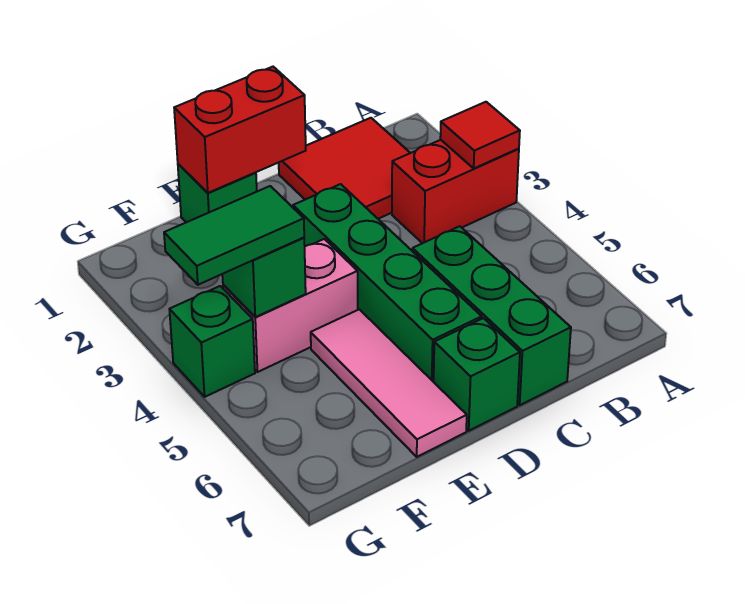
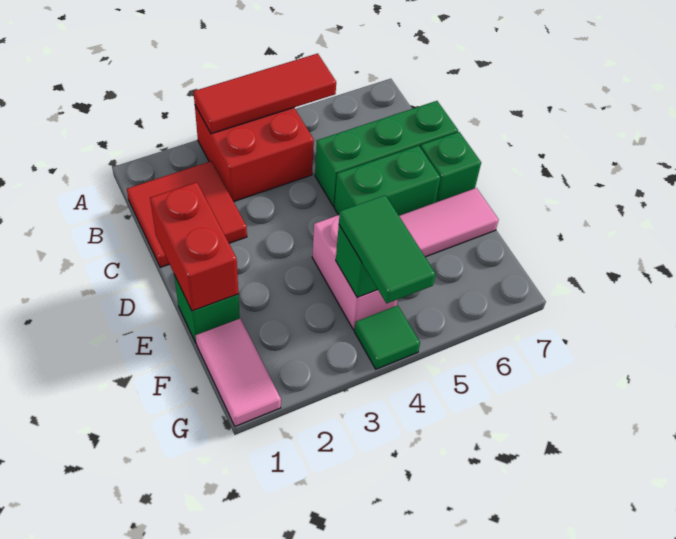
red 1x2 brick [392,140,519,243] -> red 2x2 brick [195,106,314,202]
red 1x1 tile [440,102,520,168] -> red 1x3 tile [194,53,336,134]
green 1x4 brick [293,184,482,382] -> green 1x2 brick [335,146,440,216]
none -> pink 1x2 tile [196,319,281,426]
green 1x1 brick [169,286,255,397] -> green 1x1 tile [354,305,420,369]

